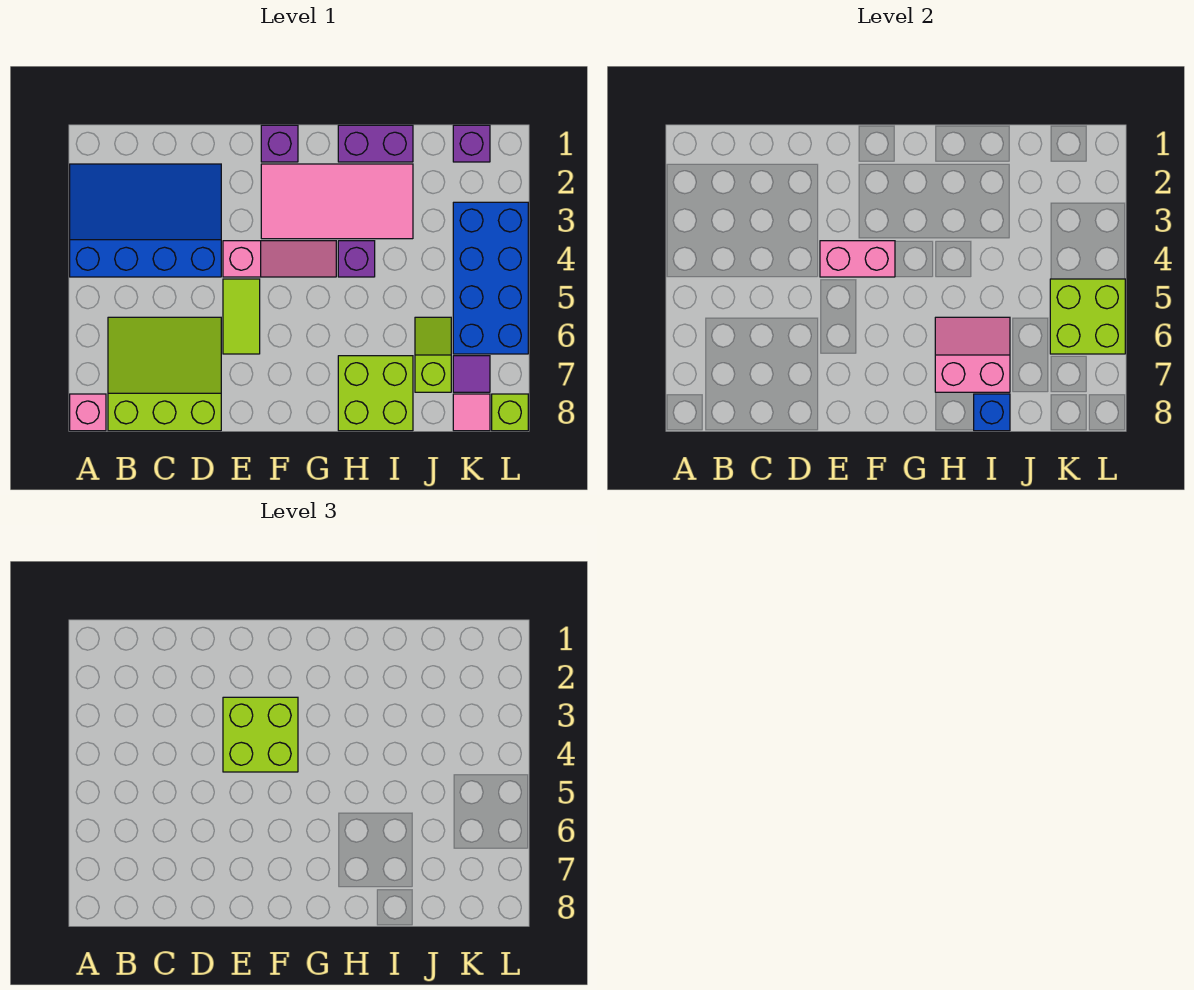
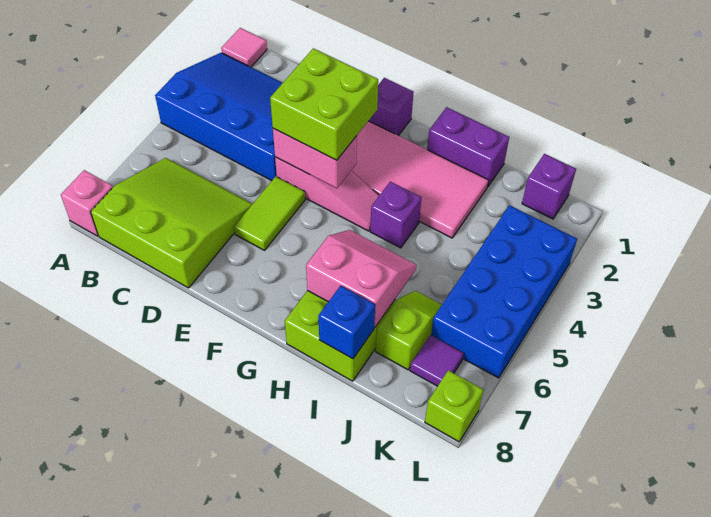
lime 2x2 brick [1050,279,1125,354] -> none
pink 1x1 tile [453,394,490,431] -> pink 1x1 tile moved to [221,28,267,67]

